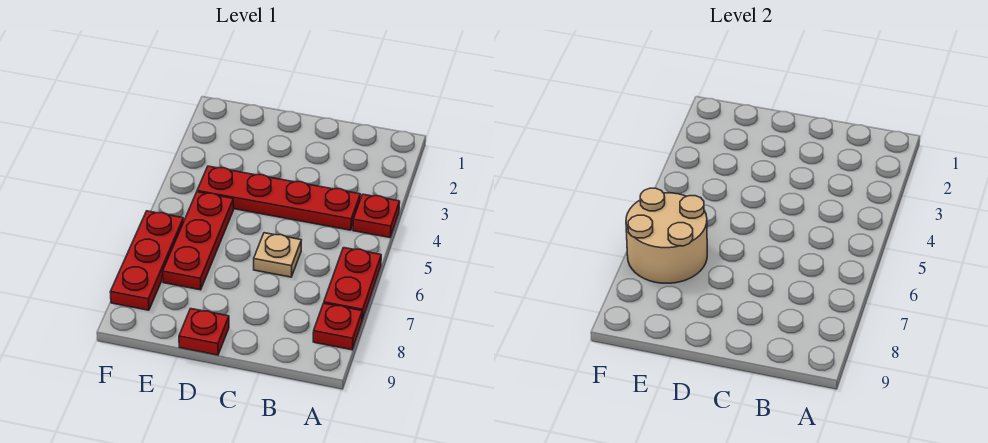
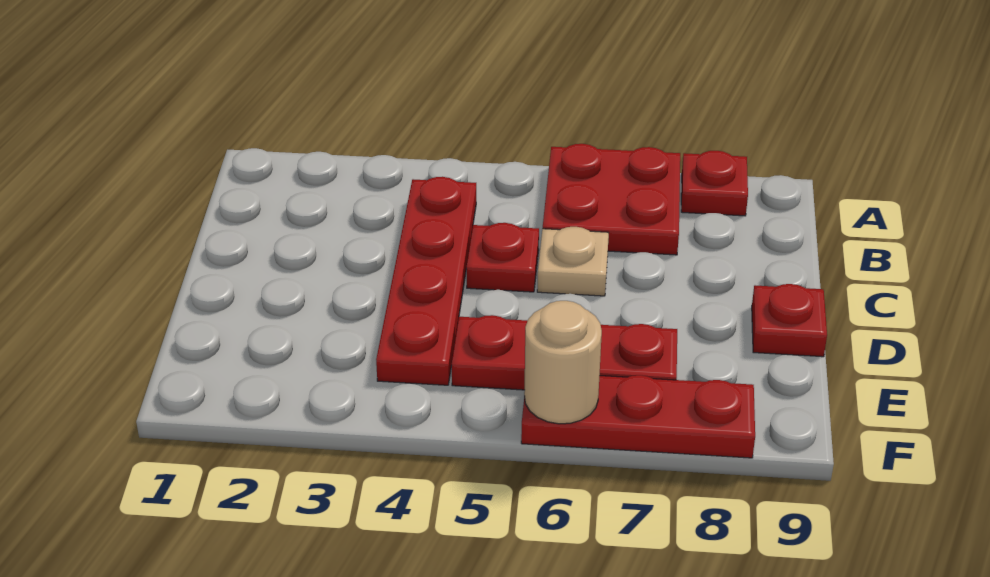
red 1x1 plate [353,194,400,238] -> red 1x1 plate moved to [466,223,539,292]
red 1x2 plate [324,248,381,320] -> red 2x2 plate [543,144,680,255]
tan 2x2 round brick [626,188,707,283] -> tan 1x1 round brick [524,301,602,424]

